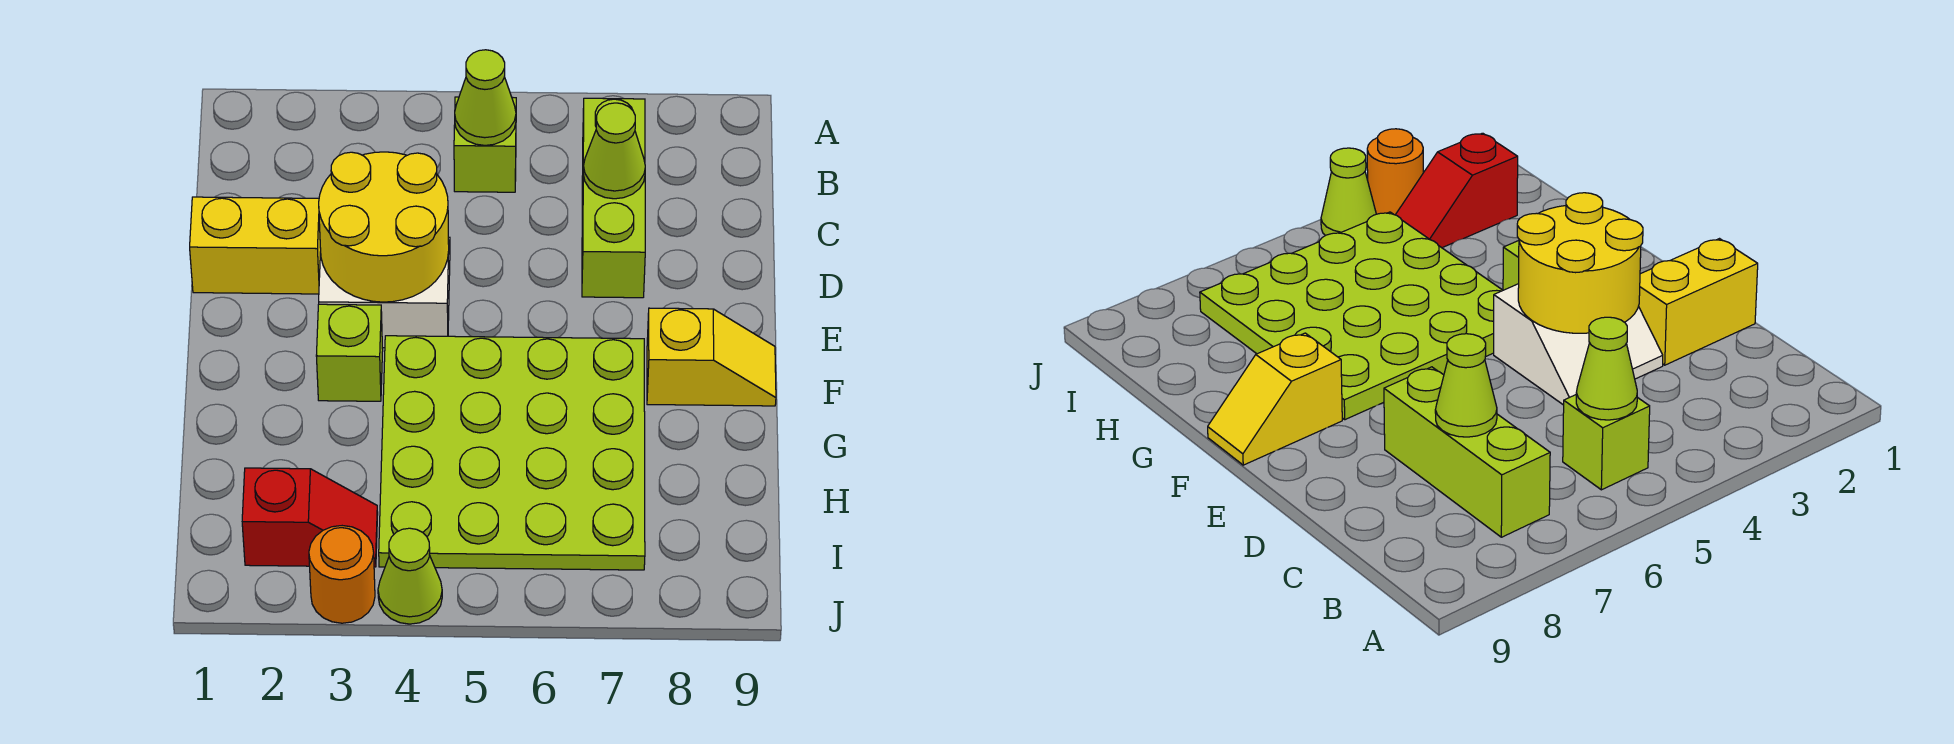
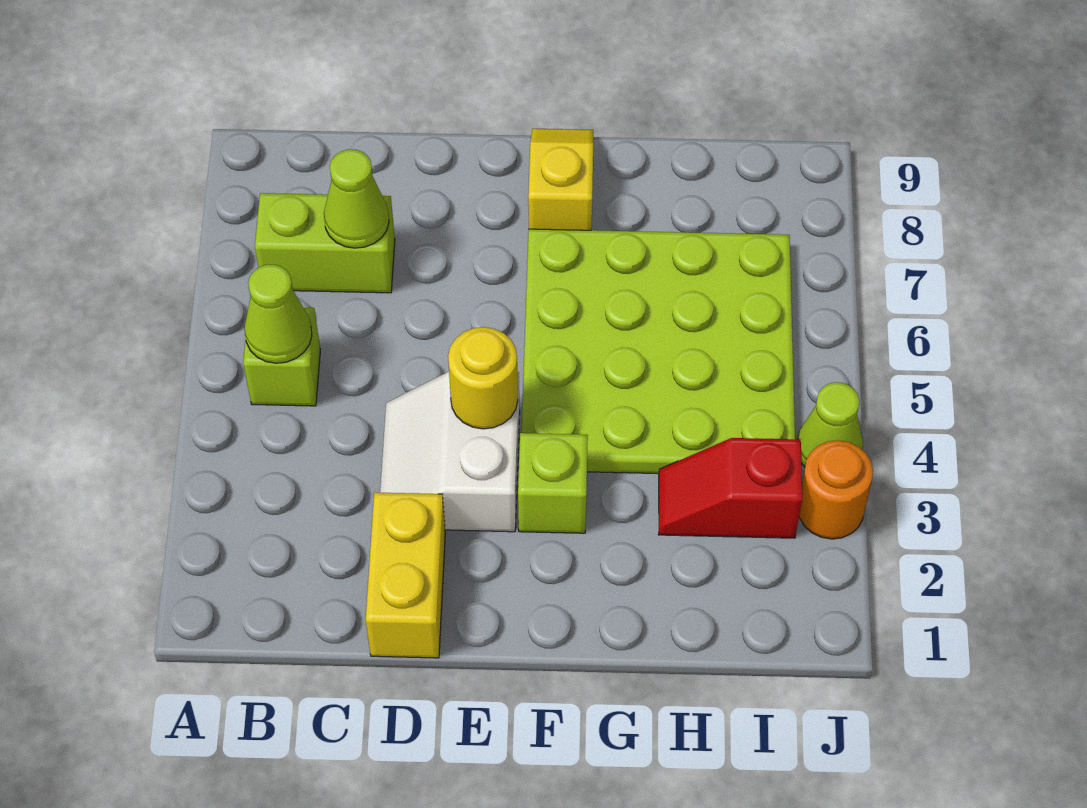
lime 1x3 brick [582,98,645,298] -> lime 1x2 brick [255,193,395,293]
yellow 2x2 round brick [319,152,449,302] -> yellow 1x1 round brick [448,327,518,429]
red 1x2 slope [242,468,378,567] -> red 1x2 slope turned to [658,438,802,538]

